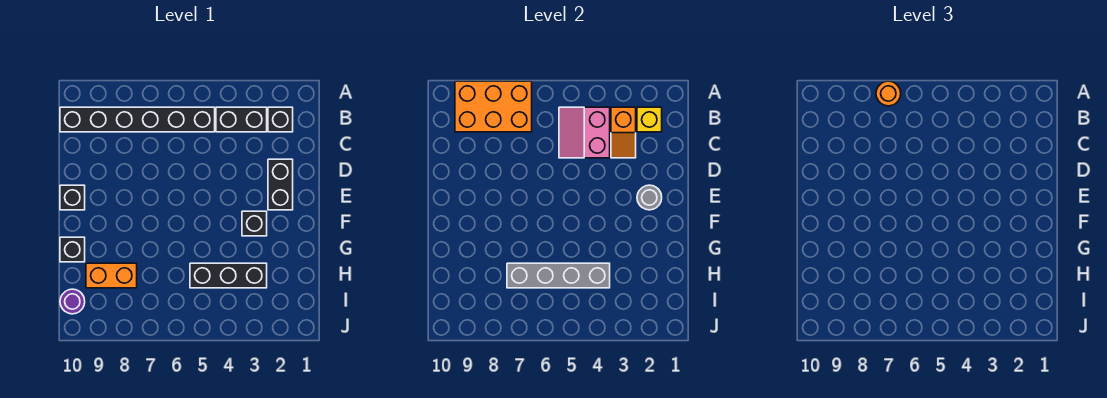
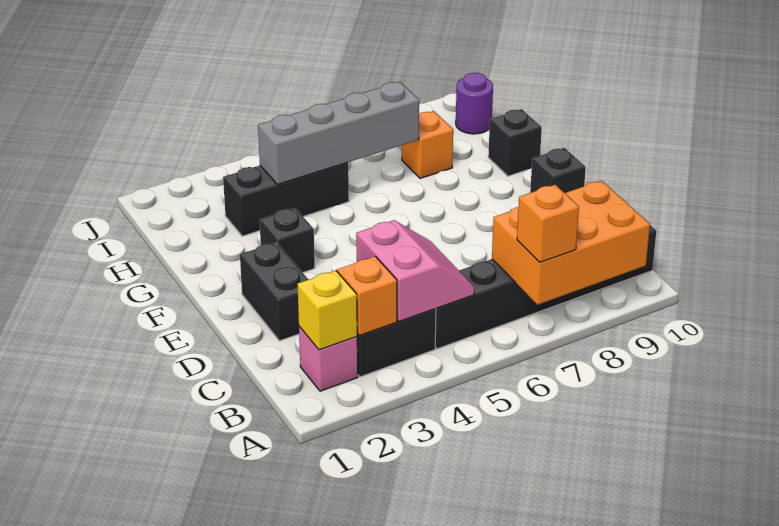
orange 1x1 round brick [876,81,901,106] -> orange 1x1 brick [517,185,579,262]
black 1x1 brick [268,107,293,132] -> pink 1x1 brick [299,326,358,391]
grey 1x1 round brick [637,185,662,210] -> none
orange 1x2 brick [86,263,137,288] -> orange 1x1 brick [402,111,453,178]

